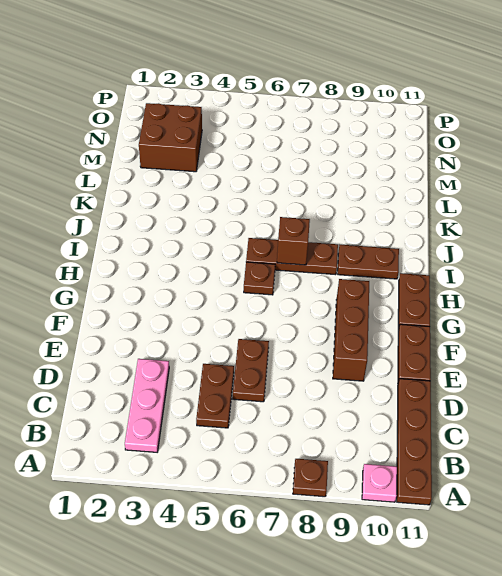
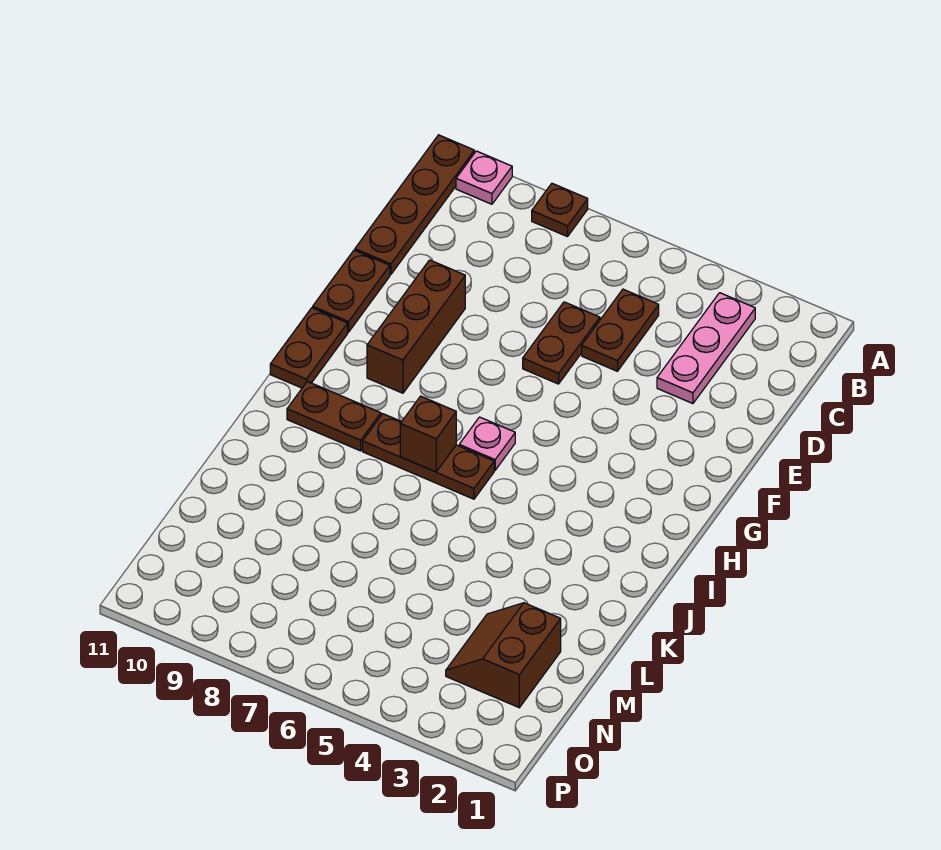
brown 1x1 plate [244,262,275,295] -> pink 1x1 plate [459,417,515,470]
brown 2x2 brick [139,103,202,172] -> brown 2x2 slope [446,603,561,708]

